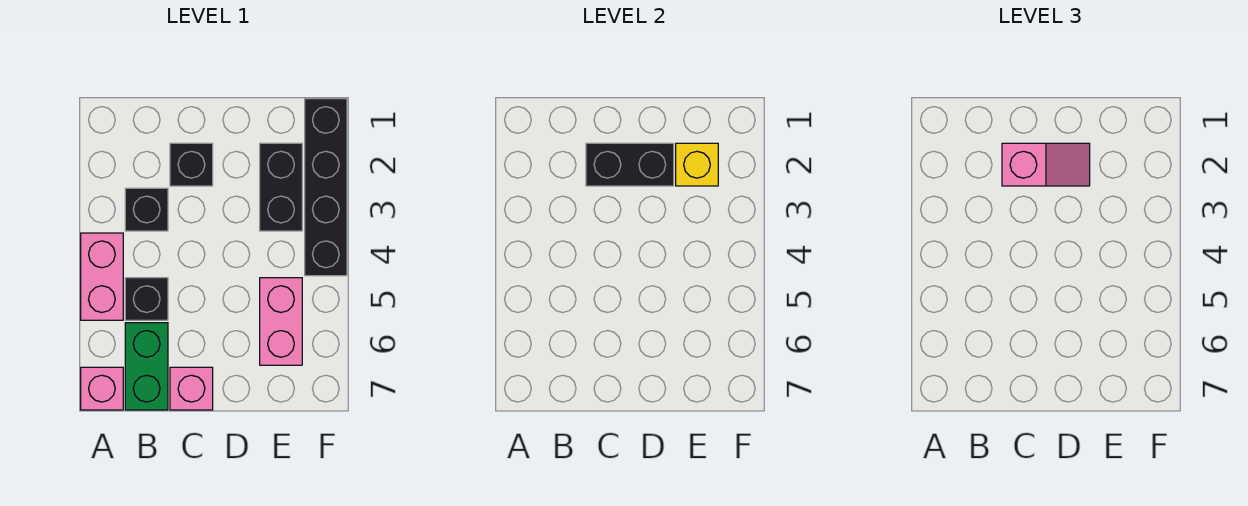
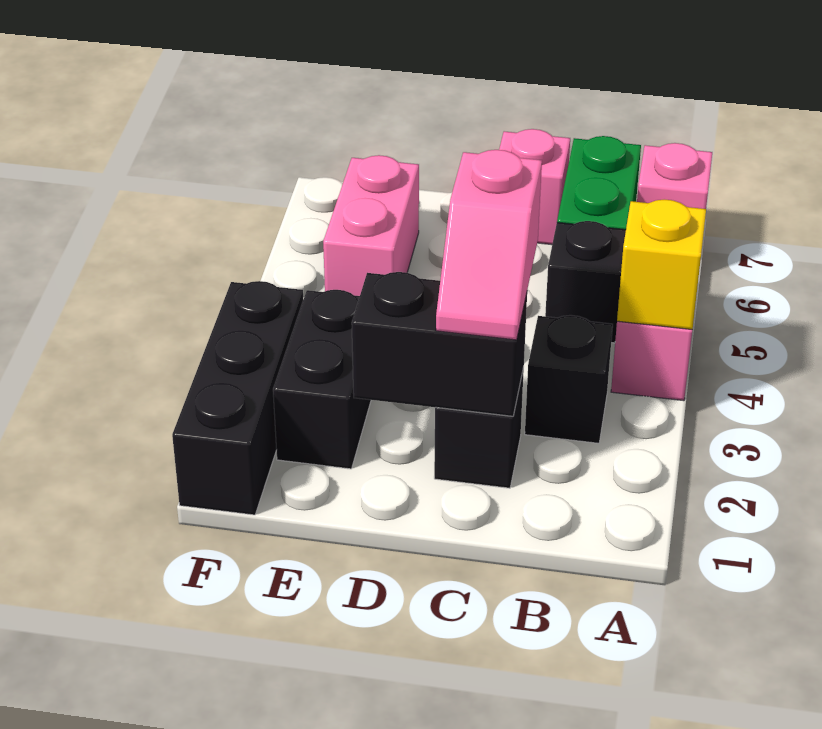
pink 1x2 slope [1002,143,1090,186] -> pink 1x2 slope turned to [436,150,542,340]
yellow 1x1 brick [676,143,718,186] -> yellow 1x1 brick moved to [617,199,706,330]
black 1x4 brick [305,99,347,276] -> black 1x3 brick [172,281,303,515]

